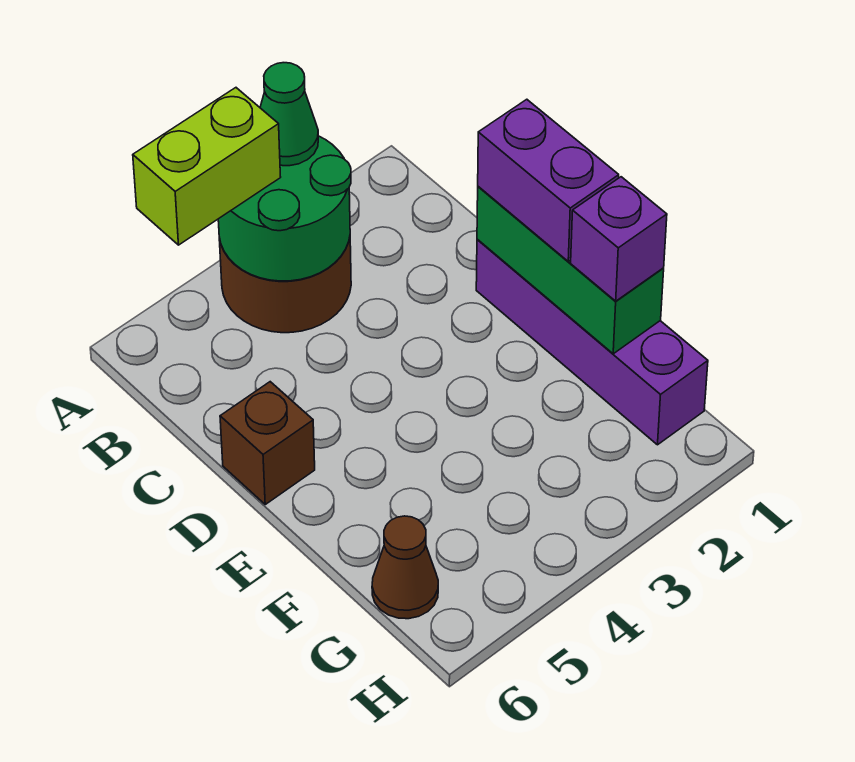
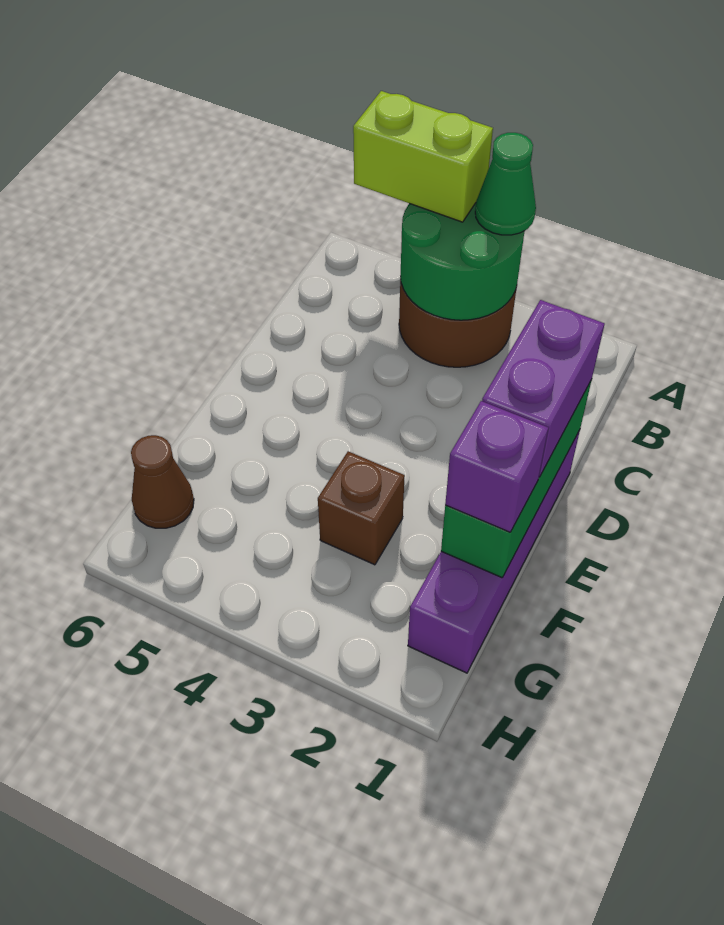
brown 1x1 brick [220,382,315,504] -> brown 1x1 brick moved to [318,451,405,565]

